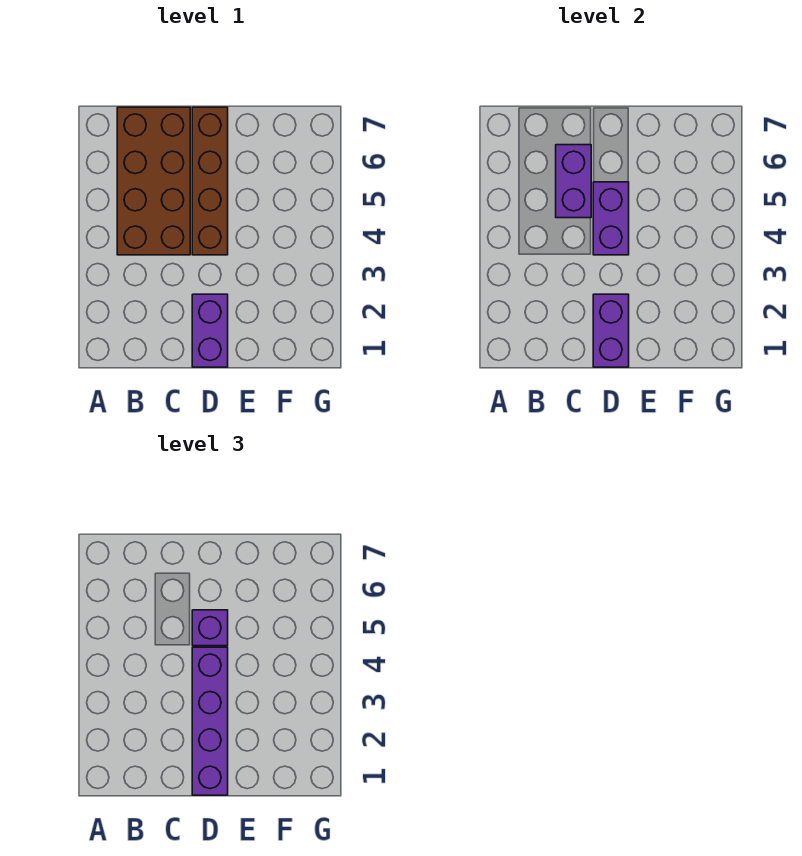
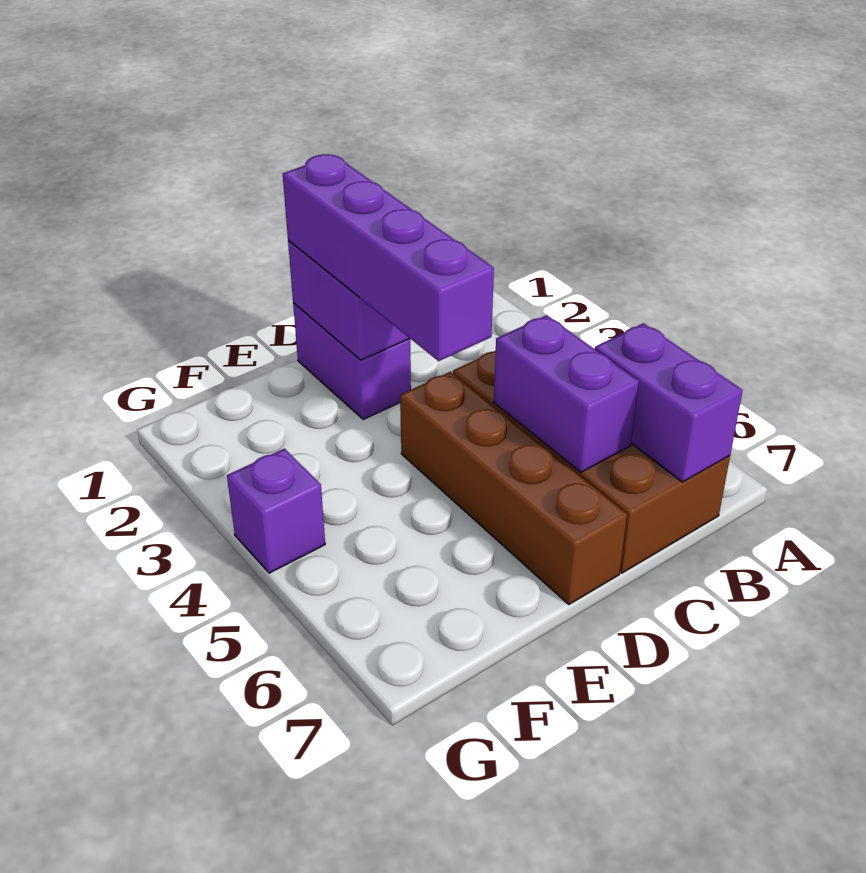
purple 1x2 brick [593,182,629,255] -> purple 1x2 brick moved to [595,323,743,482]
purple 1x1 brick [192,610,228,646] -> purple 1x1 brick moved to [227,449,325,573]

